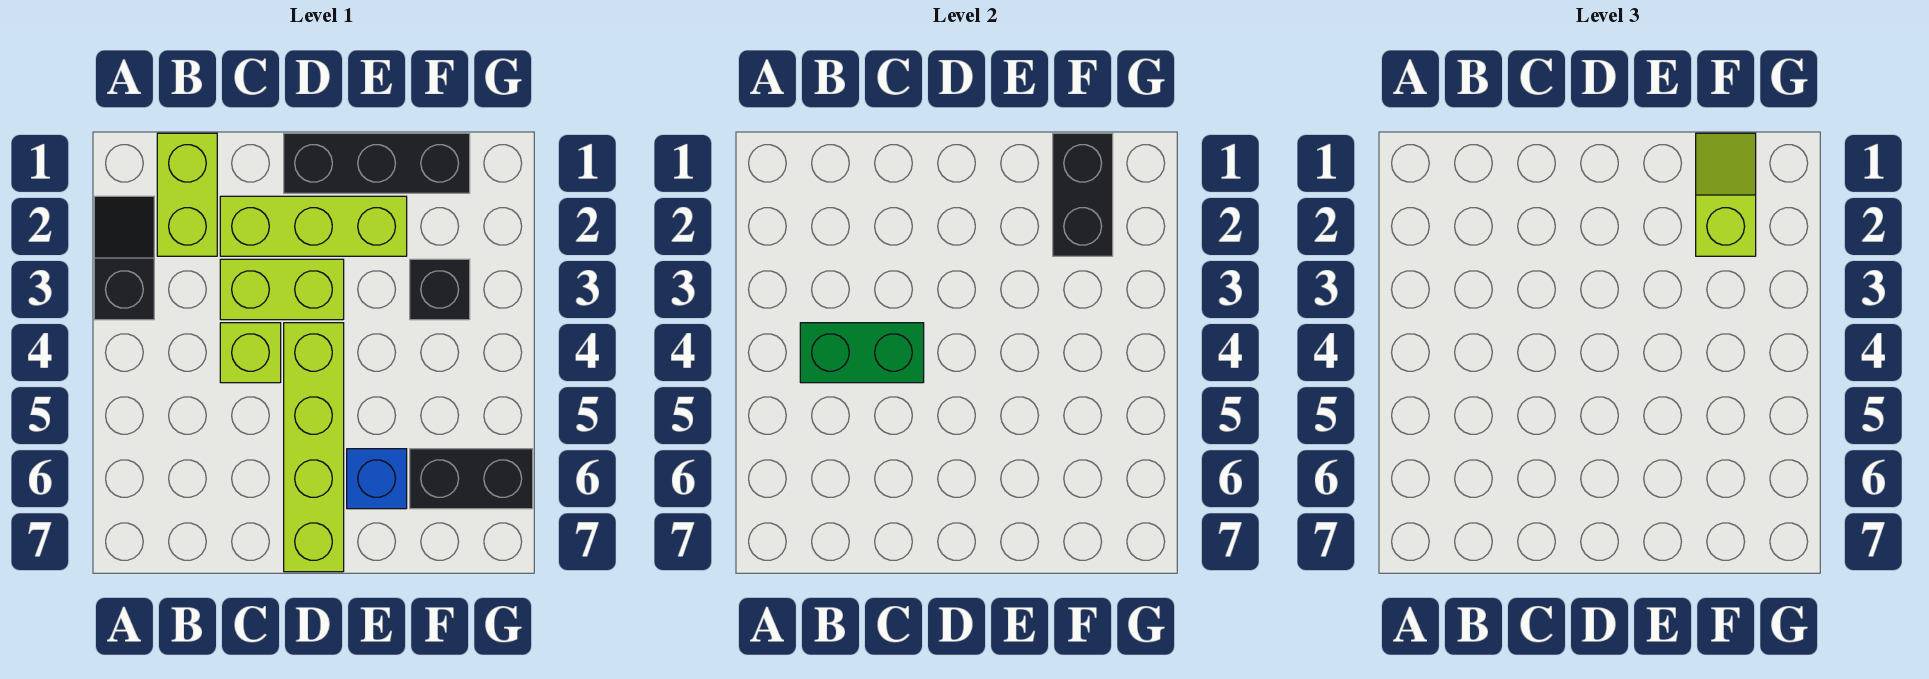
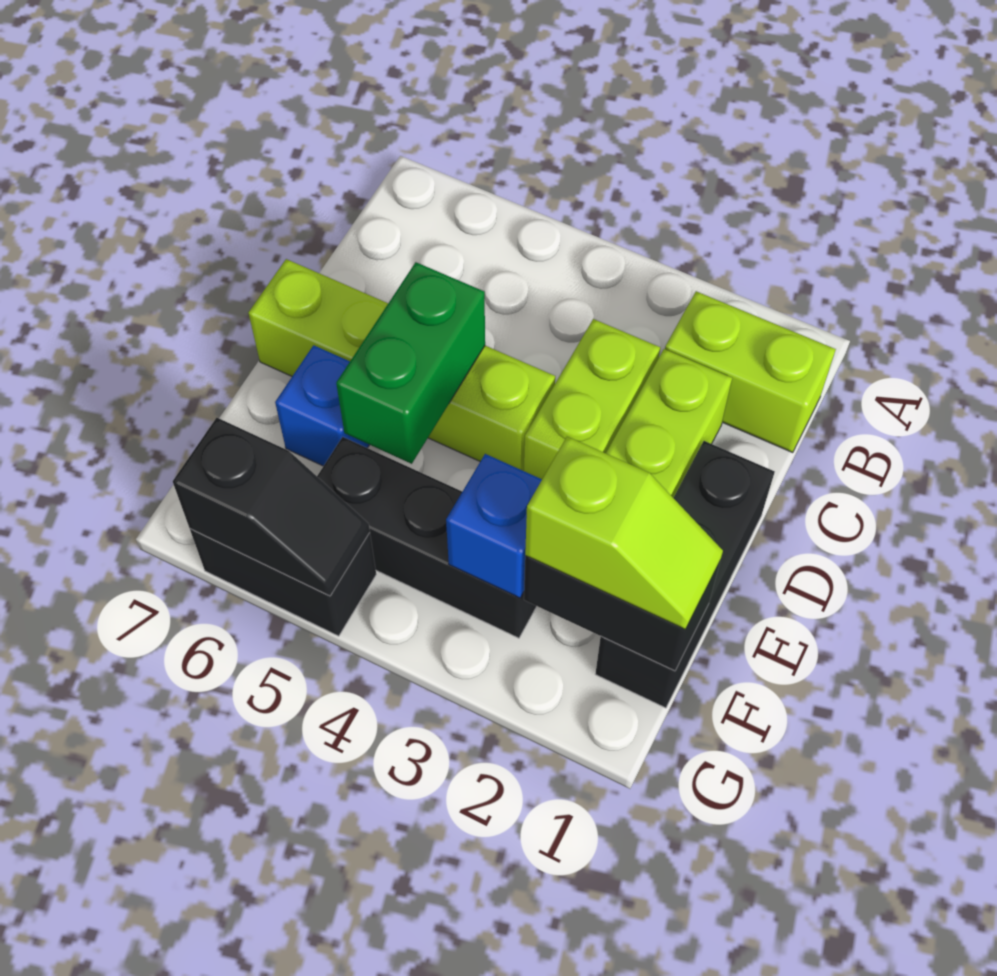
black 1x2 slope [94,196,154,320] -> black 1x2 slope moved to [173,418,370,596]
green 1x2 brick [800,323,924,383] -> green 1x2 brick moved to [336,262,485,464]
lime 1x1 brick [220,323,281,383] -> none
black 1x1 brick [410,259,470,320] -> black 1x3 brick [317,437,537,638]
none -> blue 1x1 brick [446,454,542,598]
black 1x2 brick [410,449,533,509] -> black 1x2 brick turned to [190,529,376,636]

